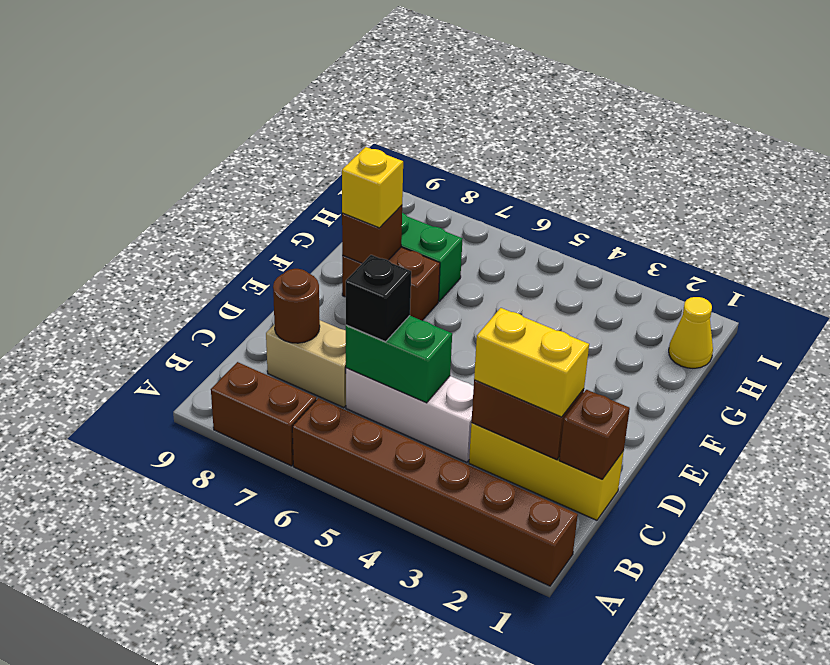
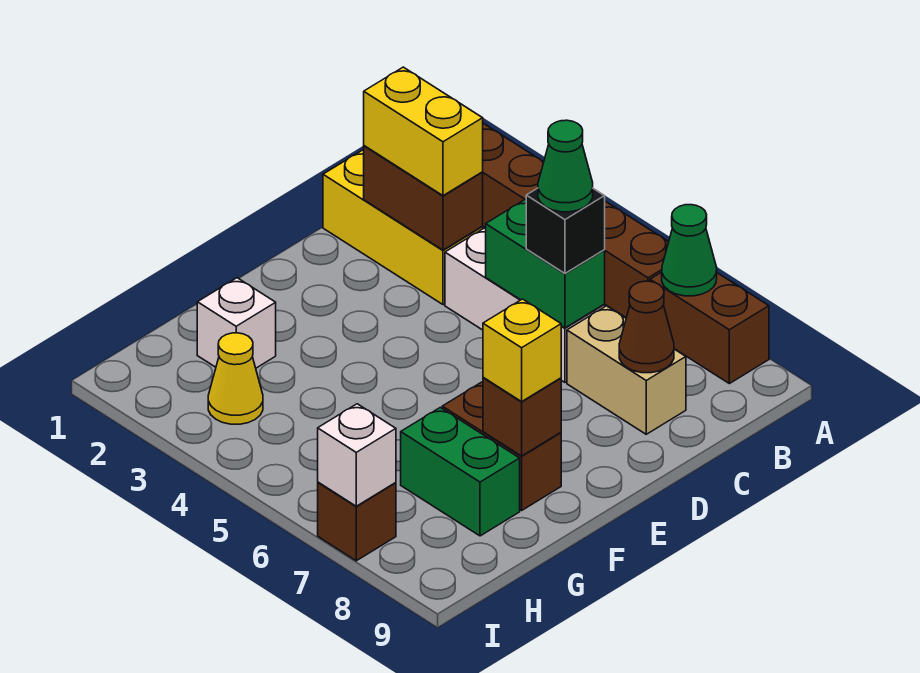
none -> green 1x1 cone [662,205,717,296]
brown 1x1 brick [559,390,630,479] -> brown 1x1 brick moved to [318,482,396,561]
none -> green 1x1 cone [538,120,593,212]
brown 1x1 round brick [273,269,320,343] -> brown 1x1 cone [619,281,674,373]
none -> white 1x1 brick [197,278,276,368]
yellow 1x1 cone [669,297,713,368] -> yellow 1x1 cone moved to [208,333,263,424]
none -> white 1x1 brick [318,404,396,506]

